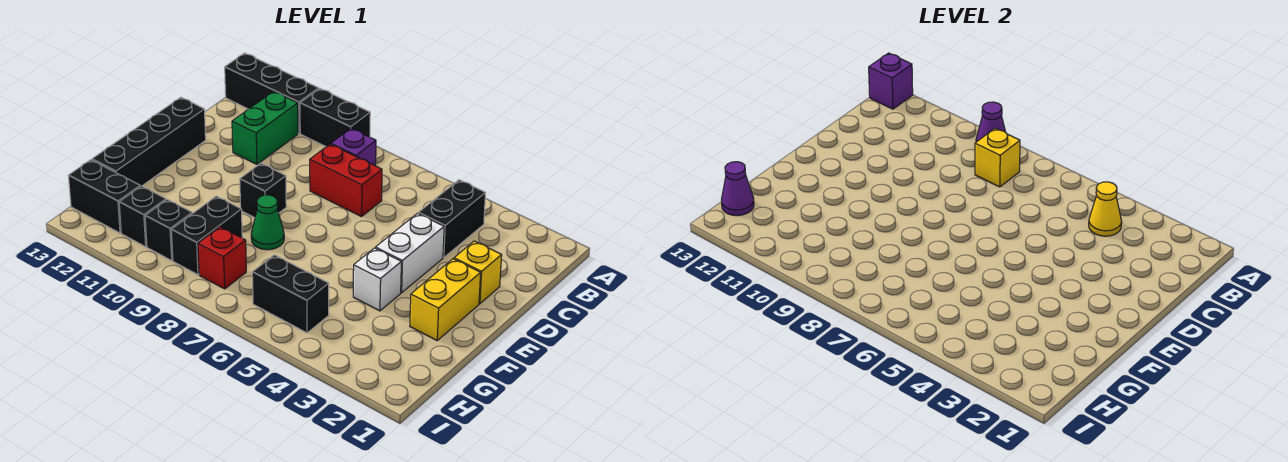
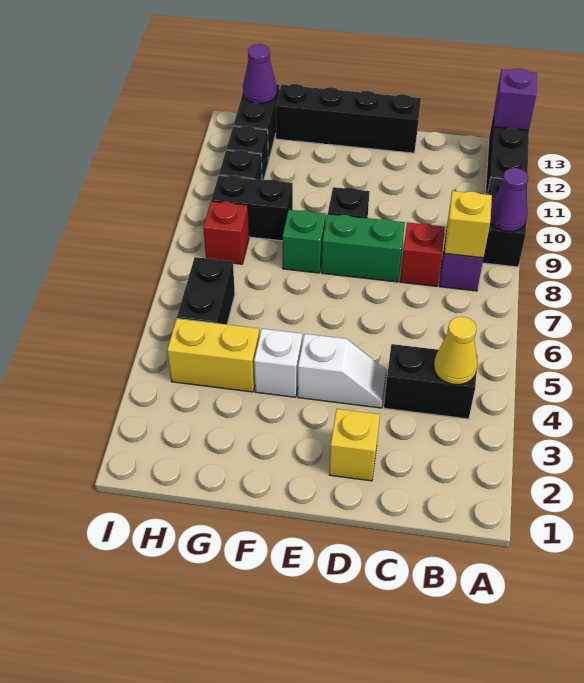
green 1x2 brick [232,91,298,164] -> green 1x2 brick moved to [322,214,405,282]
red 1x2 brick [310,144,382,217] -> red 1x1 brick [400,222,445,286]
white 1x2 brick [376,213,444,293] -> white 1x2 slope [298,334,386,408]
yellow 1x2 brick [410,259,481,340] -> yellow 1x2 brick moved to [167,319,260,392]
green 1x1 cone [251,195,284,250] -> green 1x1 brick [283,210,326,273]

